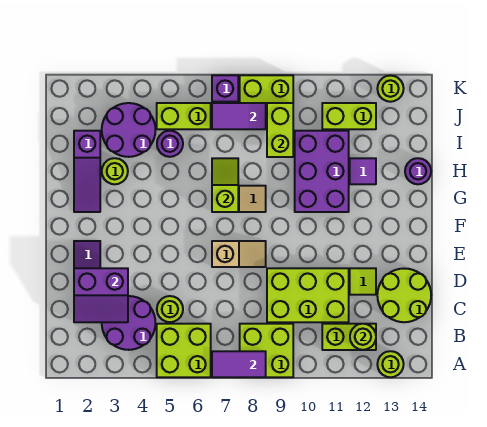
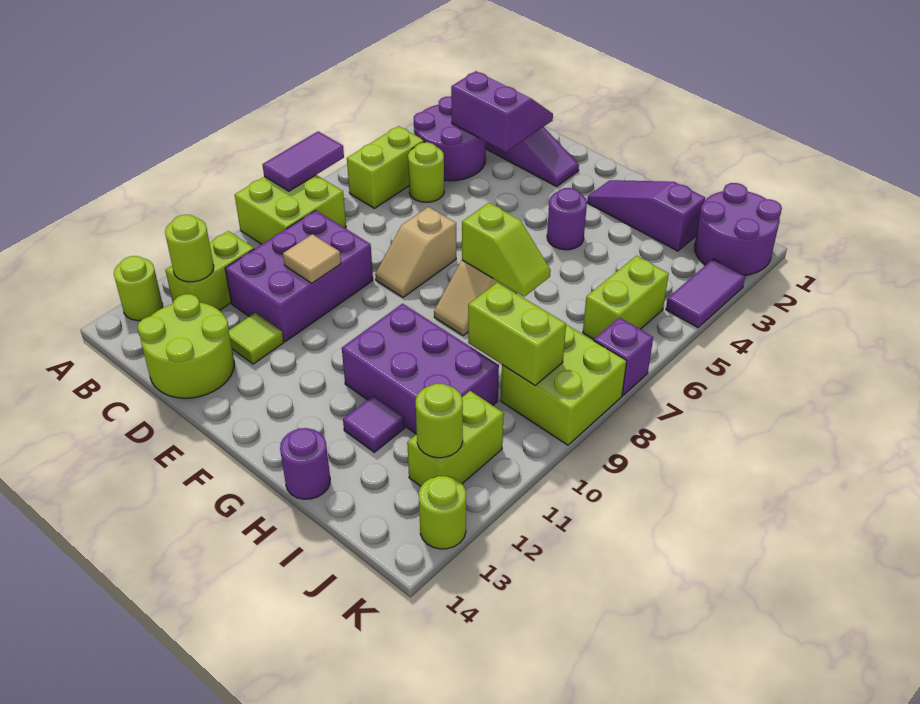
lime 2x2 brick [157,324,211,377] -> lime 1x2 brick [347,126,424,208]
purple 2x2 slope [74,268,128,322] -> purple 2x2 slope turned to [451,71,553,152]
lime 2x3 brick [267,268,349,322] -> purple 2x3 brick [225,210,373,342]
none -> tan 1x1 tile [283,234,341,283]
lime 1x1 round brick [102,158,128,184] -> lime 1x1 round brick moved to [416,384,463,458]
purple 2x2 round brick [102,103,155,157] -> purple 2x2 round brick moved to [694,183,782,275]
purple 1x1 round brick [157,131,183,157] -> purple 1x1 round brick moved to [547,188,587,250]
purple 1x2 tile [212,103,266,129] -> purple 1x2 tile moved to [666,259,745,328]

